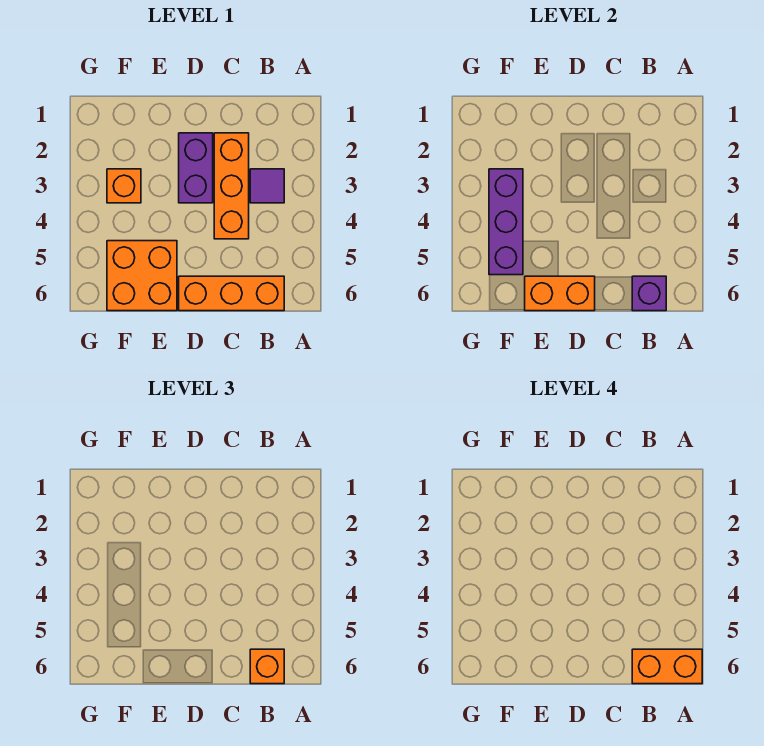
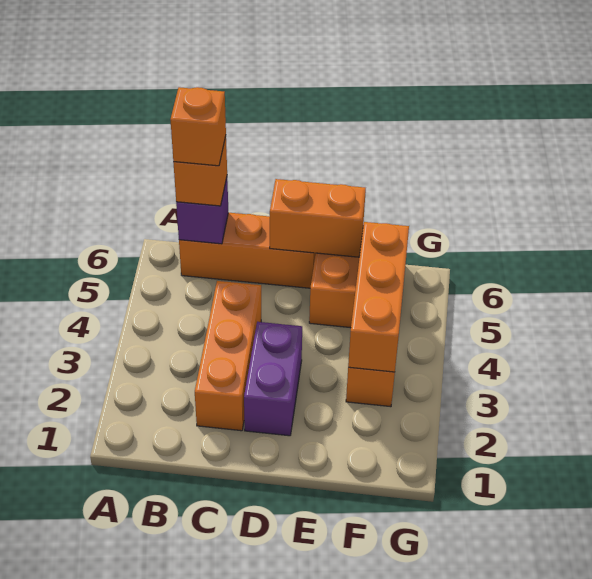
orange 1x2 brick [632,649,702,684] -> orange 1x1 brick [170,87,226,166]
purple 1x1 tile [250,169,284,203] -> none
purple 1x3 brick [489,169,523,275] -> orange 1x3 brick [348,222,409,372]

